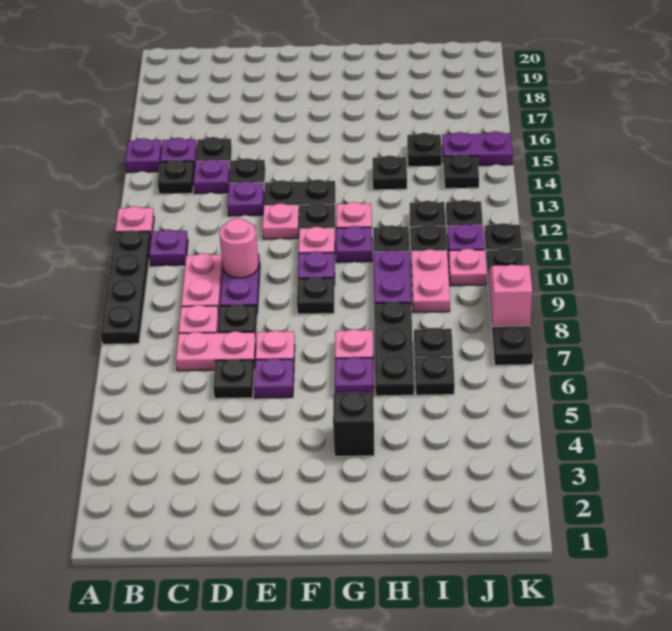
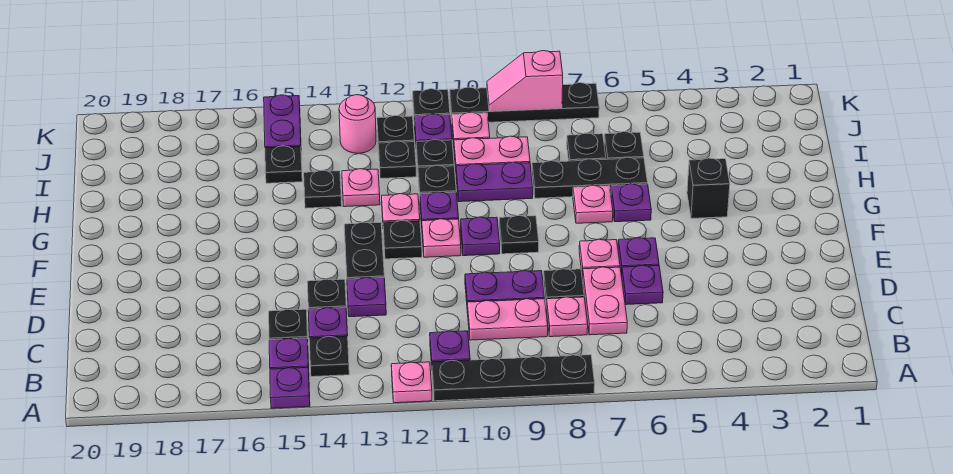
black 1x1 plate [213,359,254,399] -> purple 1x1 plate [621,265,663,305]
pink 1x1 round brick [219,218,259,278] -> pink 1x1 round brick moved to [339,95,376,153]
pink 1x1 plate [262,203,299,239] -> pink 1x1 plate moved to [342,169,380,207]
black 1x1 plate [443,154,479,189] -> none

